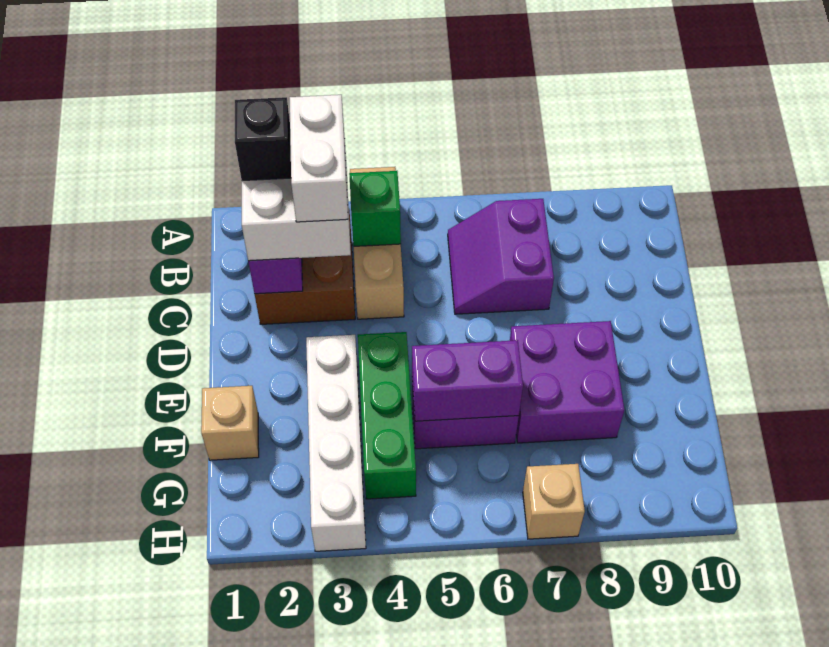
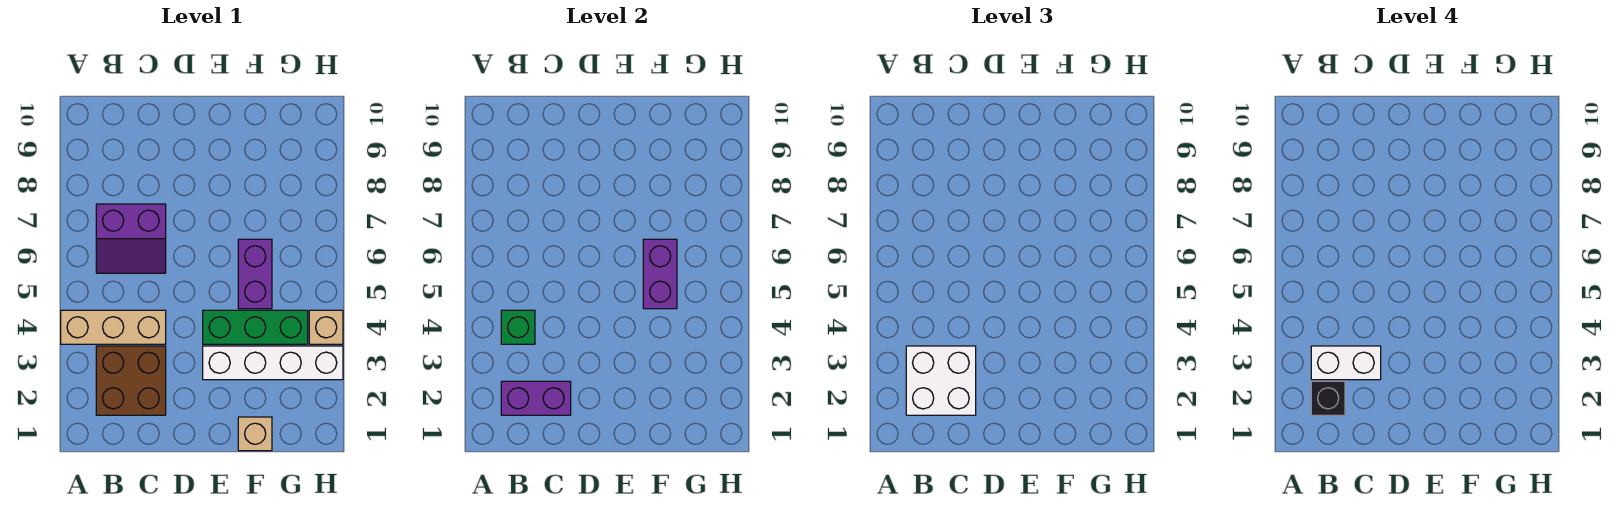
purple 2x2 brick [510,321,624,443] -> none
tan 1x1 brick [523,464,585,539] -> tan 1x1 brick moved to [309,310,343,344]

